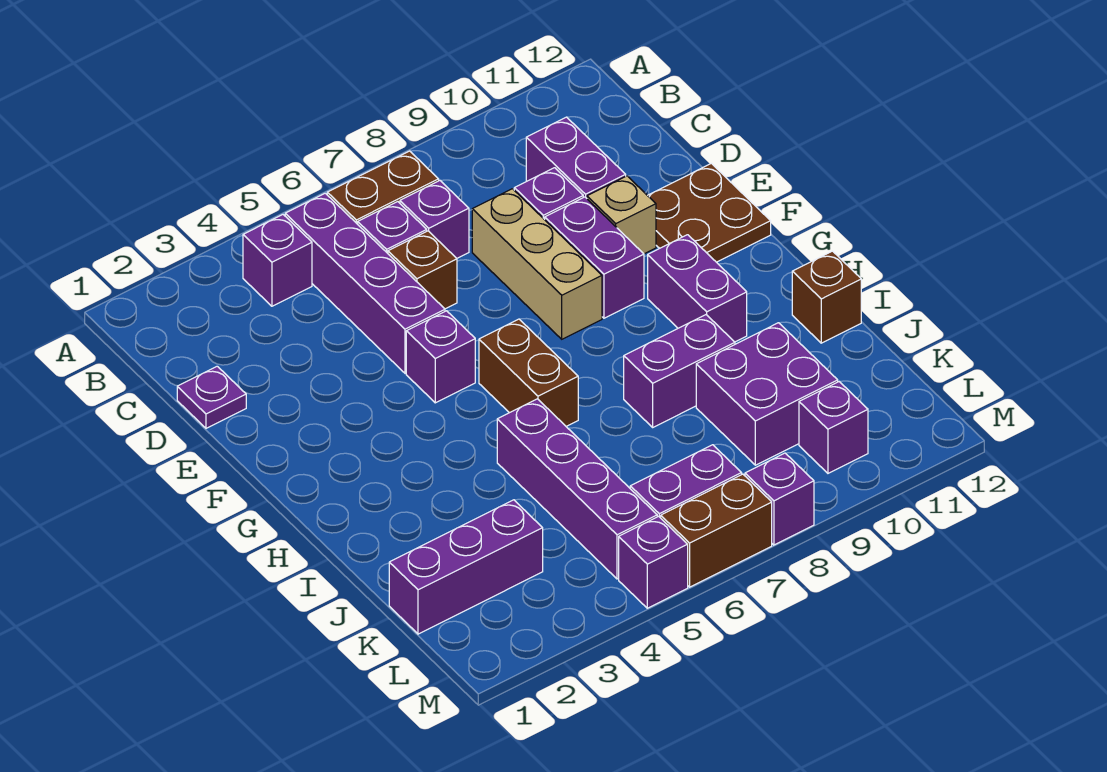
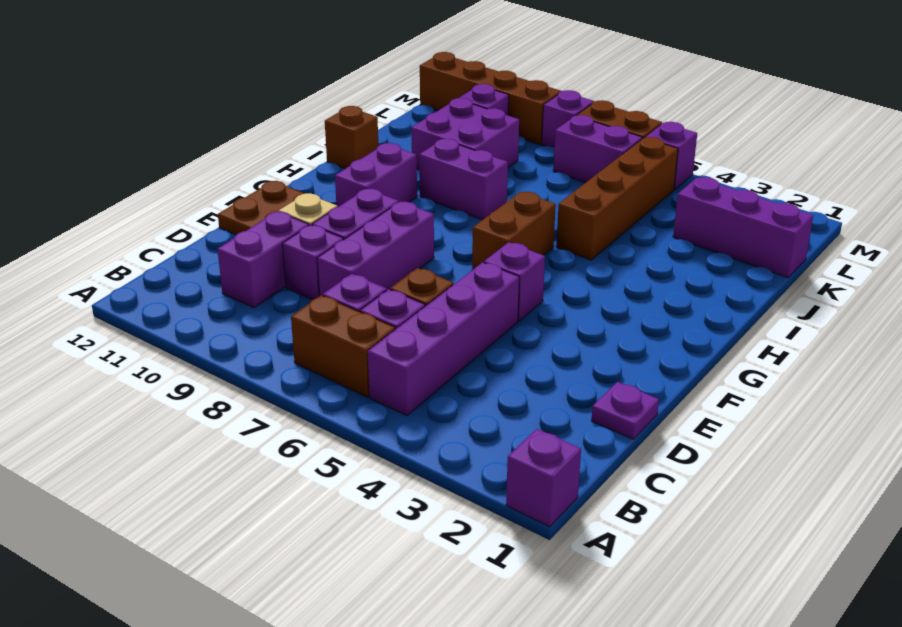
purple 1x1 brick [243,215,312,306] -> purple 1x1 brick moved to [506,429,581,527]
tan 1x3 brick [472,189,602,339] -> purple 1x3 brick [317,201,434,296]
purple 1x4 brick [497,399,657,579] -> brown 1x4 brick [556,137,678,260]
none -> brown 1x4 brick [420,52,562,145]

